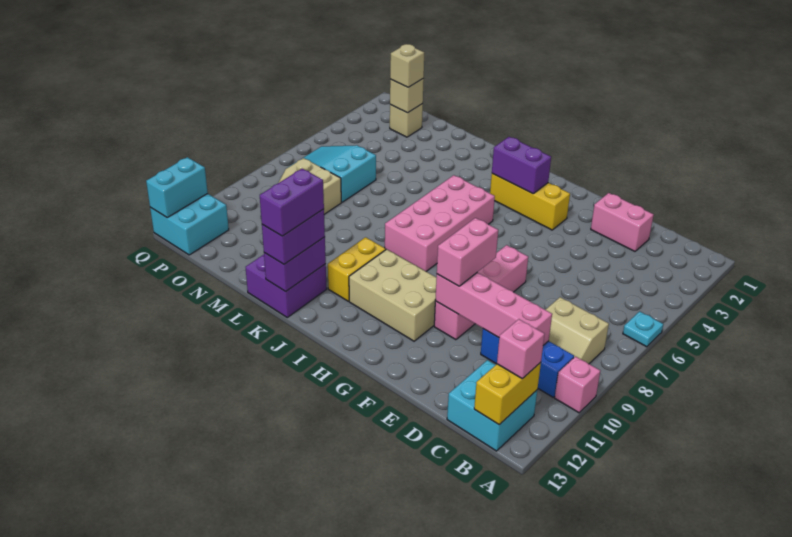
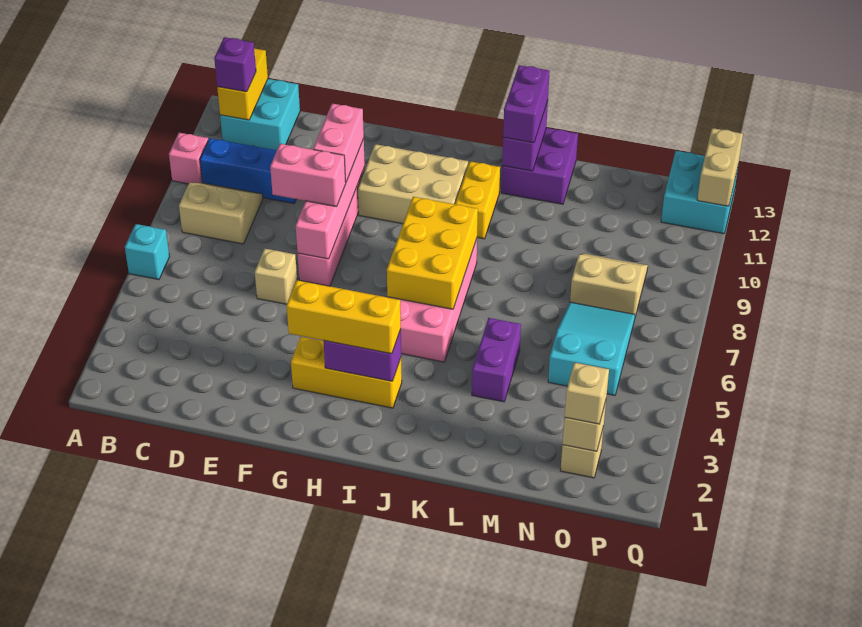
cyan 1x1 plate [623,311,663,347] -> cyan 1x1 brick [125,224,170,280]
pink 1x1 brick [497,319,545,379] -> purple 1x1 brick [214,37,256,92]
pink 1x4 brick [435,272,552,345] -> pink 1x4 brick turned to [296,139,365,259]
pink 1x2 brick [591,193,654,251] -> pink 1x2 brick moved to [270,144,346,207]
none -> tan 1x1 brick [255,248,297,304]
none -> yellow 1x3 brick [287,280,401,354]
none -> yellow 2x3 brick [387,197,478,309]
purple 1x2 brick [260,168,324,236] -> purple 1x2 brick moved to [472,318,521,402]
cyan 2x3 slope [289,145,376,202] -> cyan 2x3 slope turned to [548,302,635,395]
cyan 1x2 brick [146,157,208,217] -> tan 1x2 brick [697,128,743,206]

